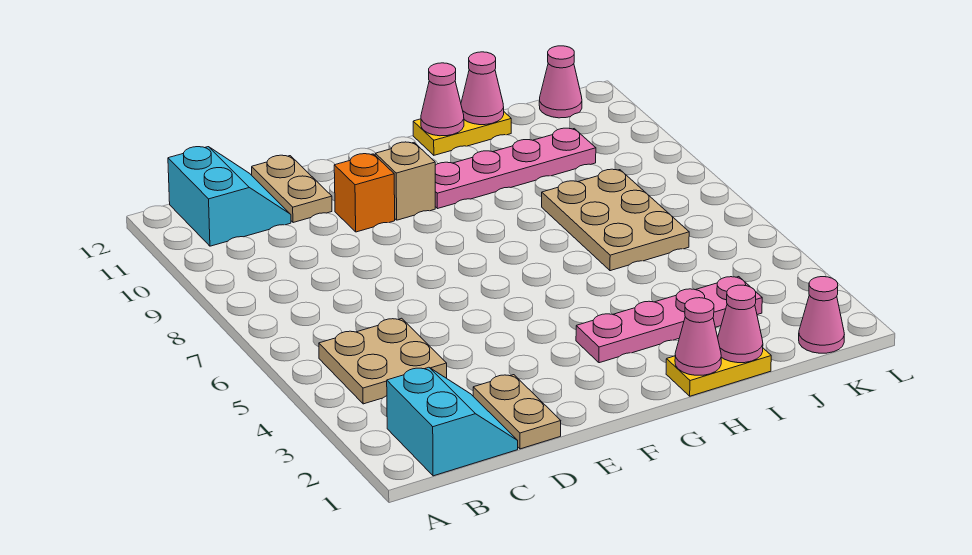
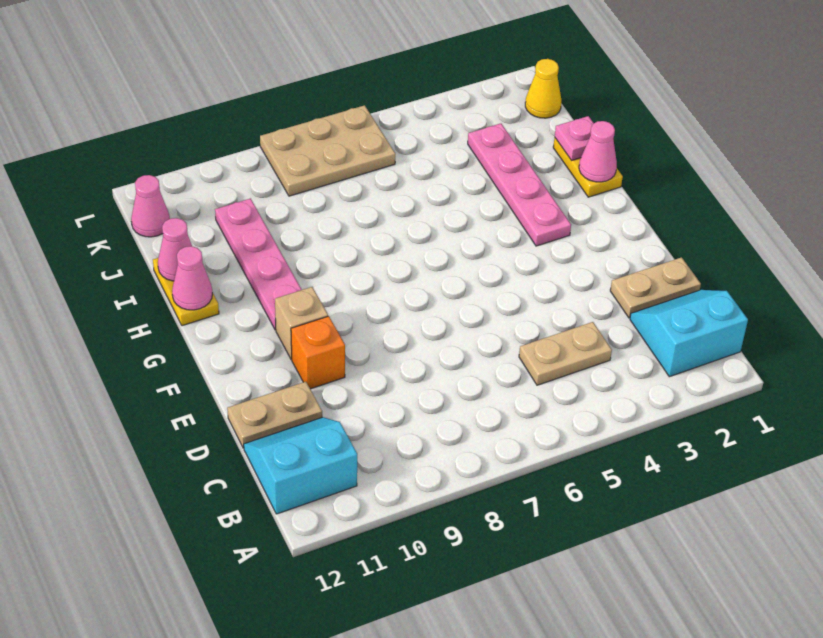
tan 2x2 plate [319,318,447,404] -> tan 1x2 plate [519,322,612,385]
pink 1x1 cone [718,285,763,363] -> pink 1x1 plate [555,116,594,160]
tan 2x3 plate [542,169,689,271] -> tan 2x3 plate moved to [260,105,395,196]
pink 1x1 cone [799,277,844,353] -> yellow 1x1 cone [525,59,561,118]

